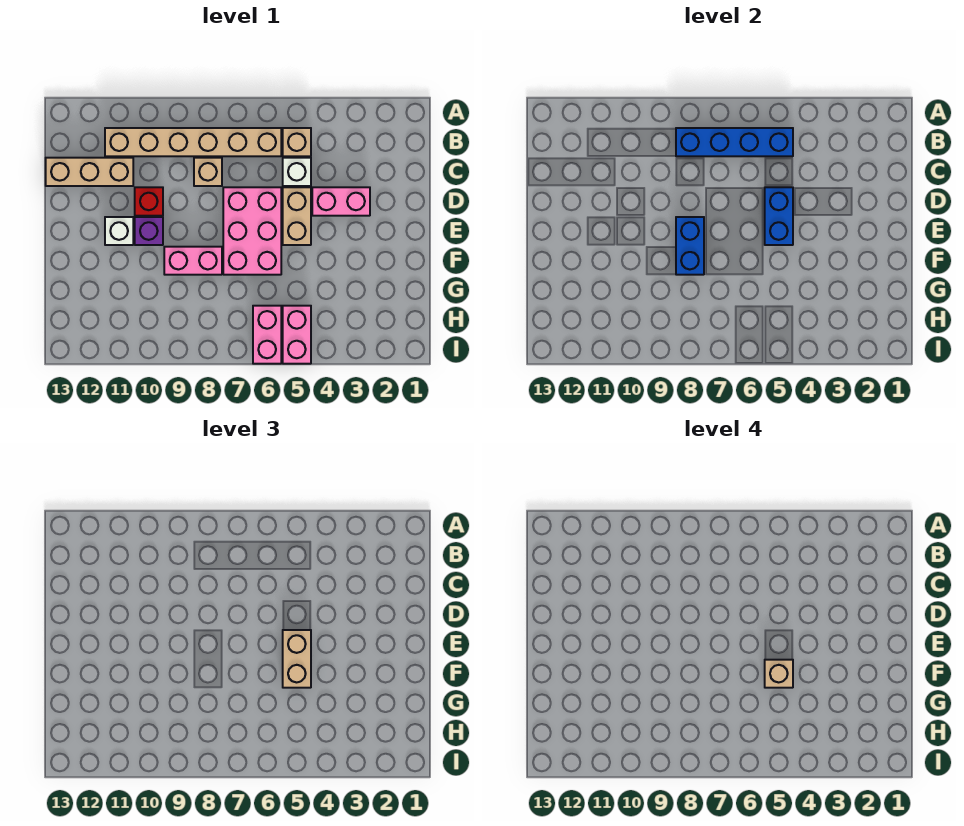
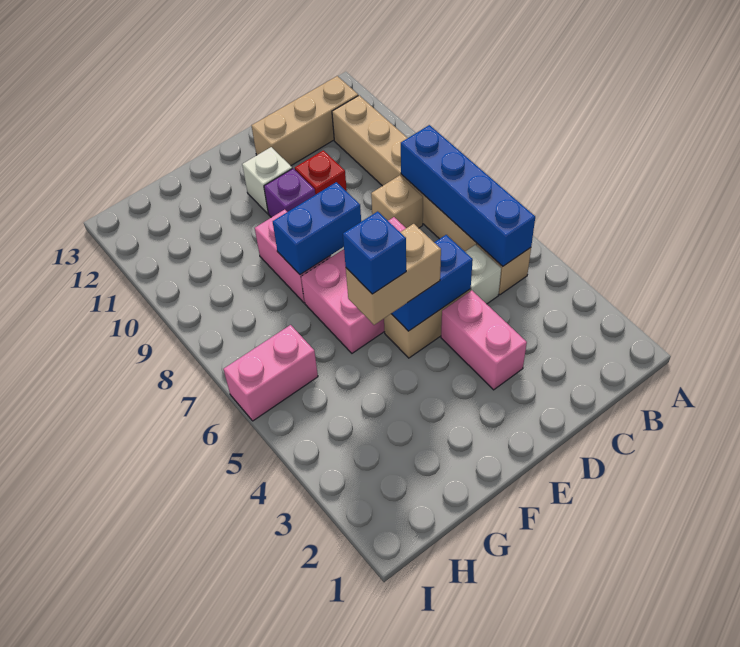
tan 1x3 brick [46,158,133,186] -> tan 1x3 brick turned to [252,76,358,166]
tan 1x1 brick [765,660,793,688] -> blue 1x1 brick [343,211,406,294]
pink 1x2 brick [283,306,311,364] -> none

